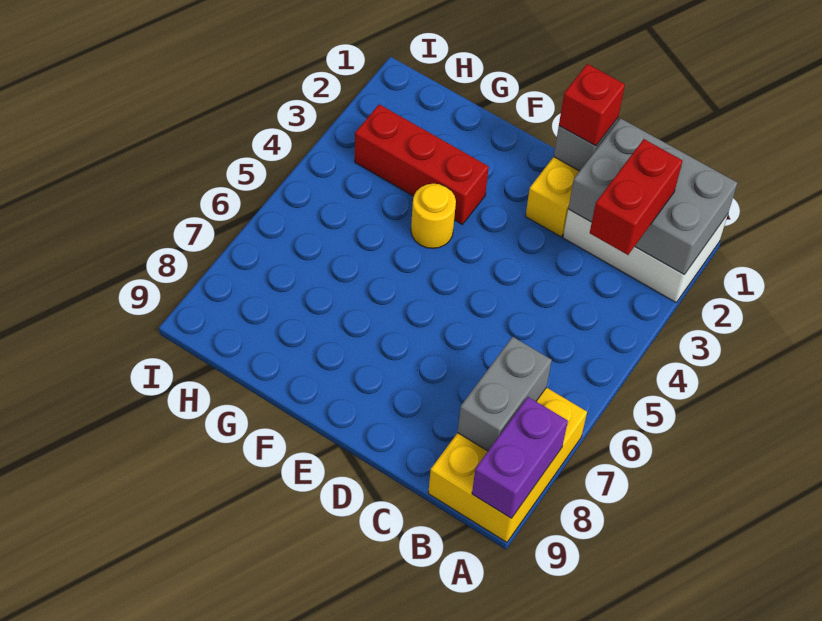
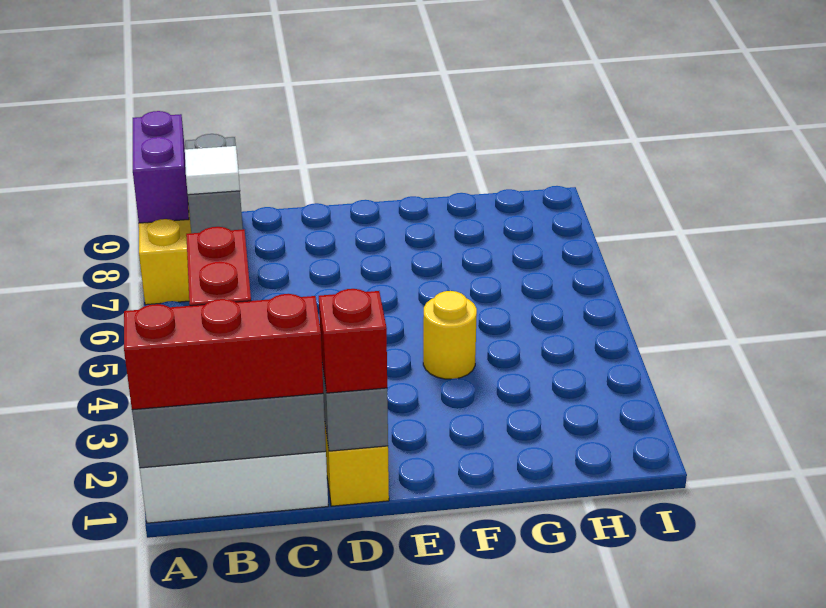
none -> white 1x1 tile [185,146,240,195]
red 1x3 brick [355,104,489,225] -> red 1x3 brick moved to [124,294,323,410]

